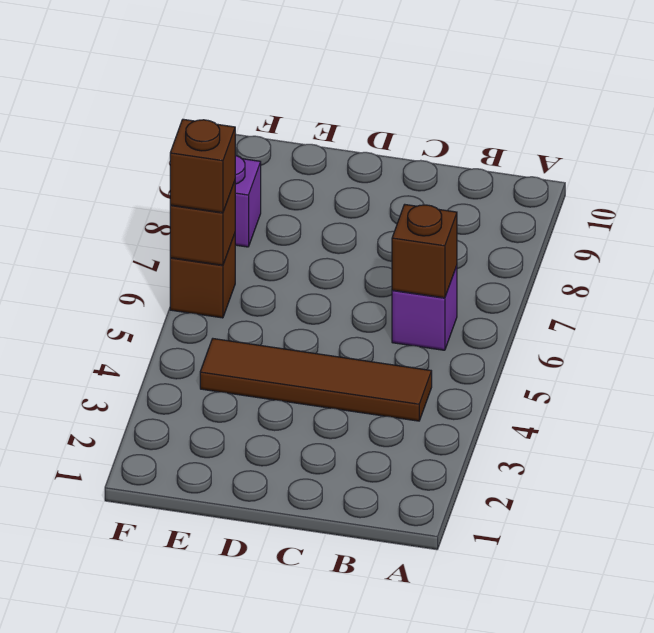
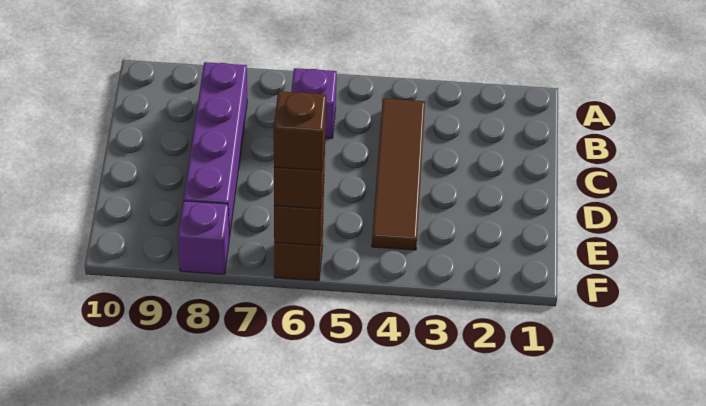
brown 1x1 brick [392,204,457,298] -> brown 1x1 brick moved to [274,91,326,170]
none -> purple 1x4 brick [183,62,247,237]

